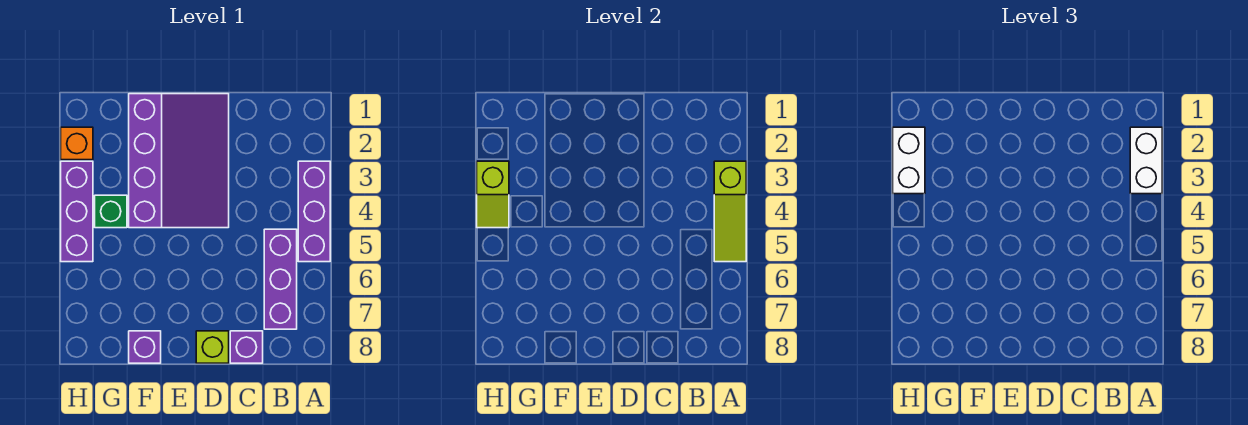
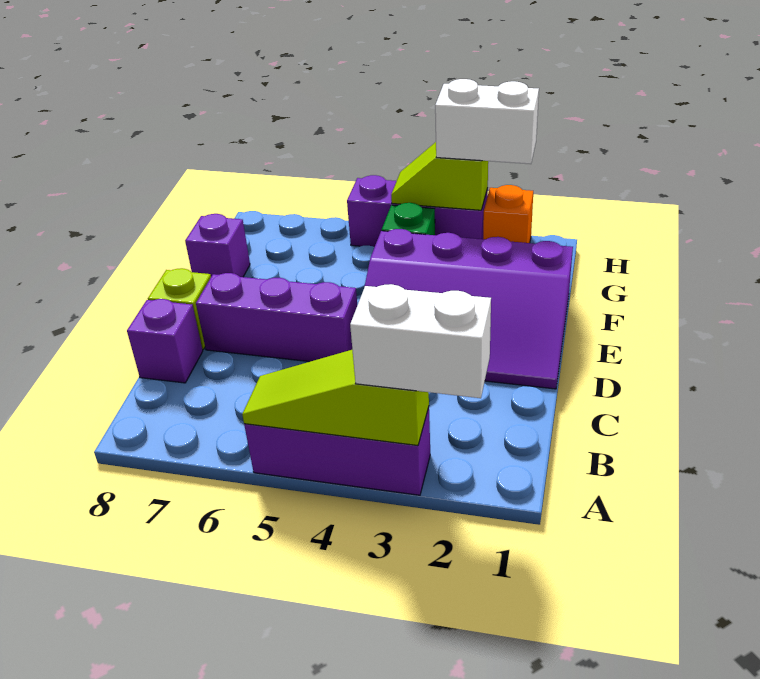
purple 1x3 brick [264,229,297,329] -> purple 1x3 brick moved to [196,273,357,362]

